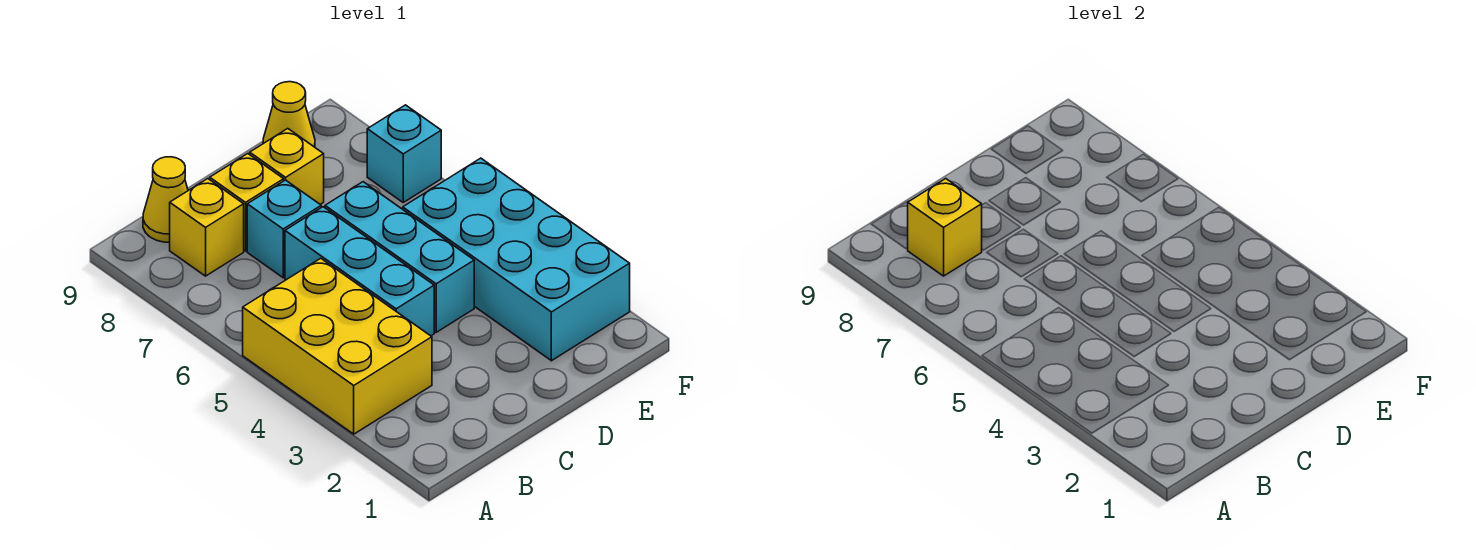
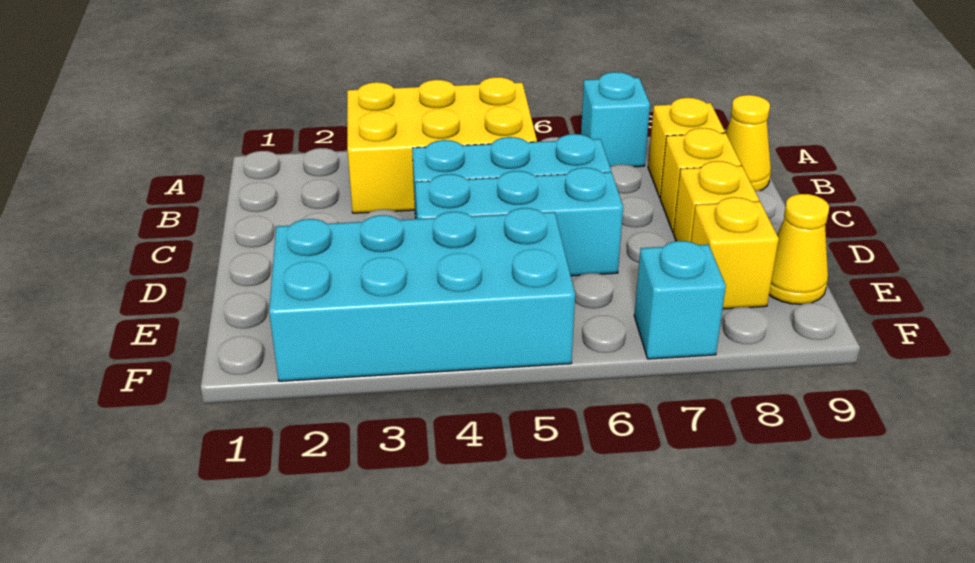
yellow 1x1 brick [908,179,982,276] -> yellow 1x1 brick moved to [691,197,779,309]
cyan 1x1 brick [247,180,321,278] -> cyan 1x1 brick moved to [581,72,650,167]

